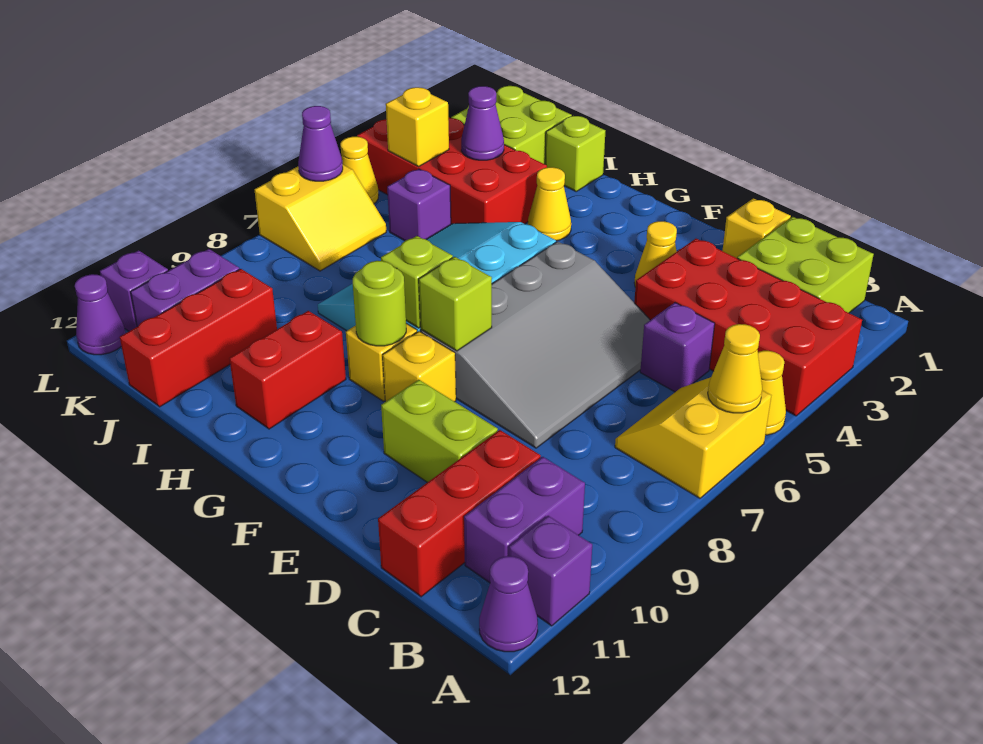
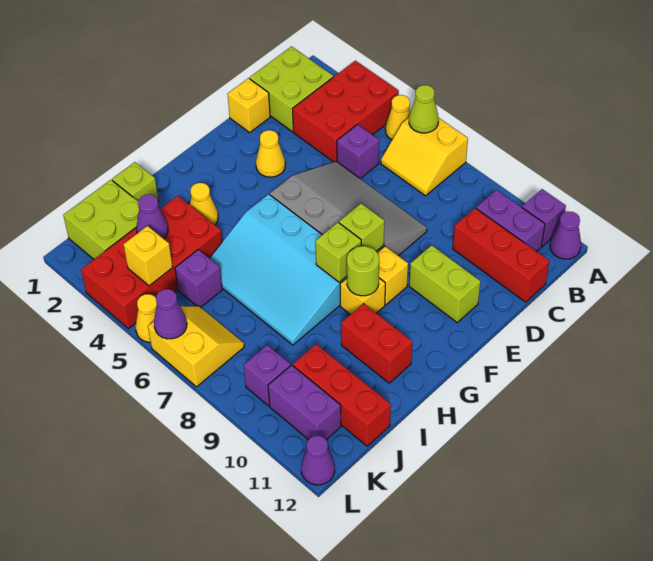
red 2x4 brick [634,239,862,416] -> red 2x3 brick [293,61,399,162]
yellow 1x1 cone [708,324,762,413] -> lime 1x1 cone [409,85,439,133]
lime 1x2 brick [381,380,498,482] -> lime 1x2 brick turned to [409,245,480,322]
purple 1x1 brick [100,250,168,331] -> purple 1x1 brick moved to [244,345,291,406]

